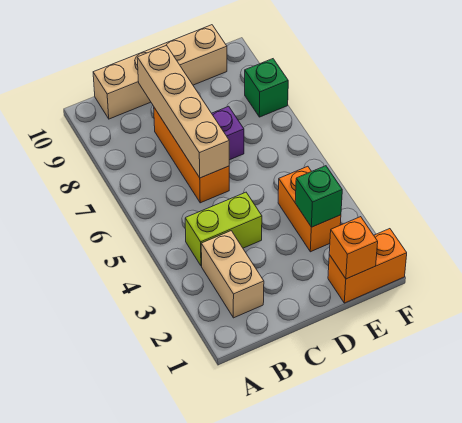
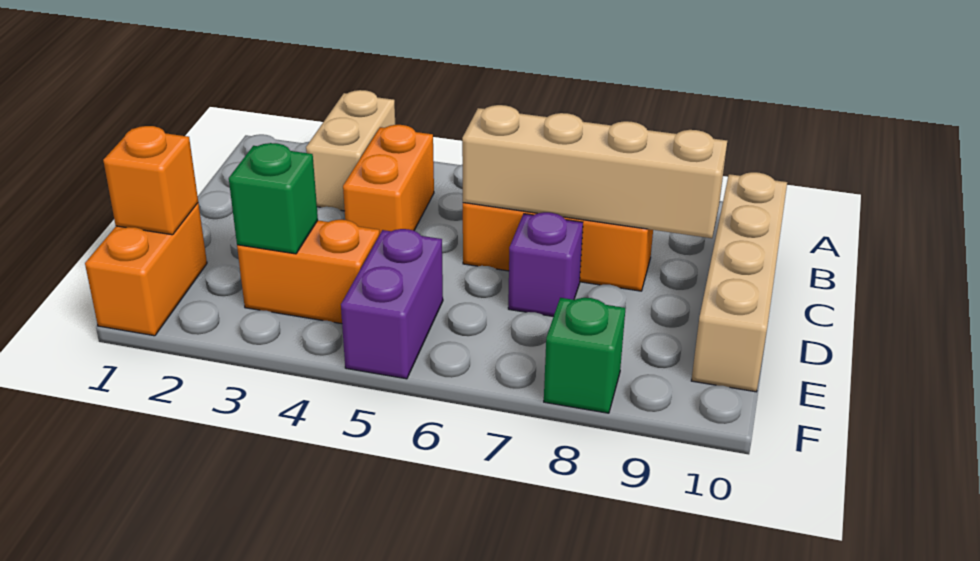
tan 1x2 brick [201,231,264,318] -> tan 1x2 brick turned to [306,90,395,211]
lime 1x2 brick [185,192,262,266] -> orange 1x2 brick [343,125,434,233]
none -> purple 1x2 brick [341,229,443,379]

